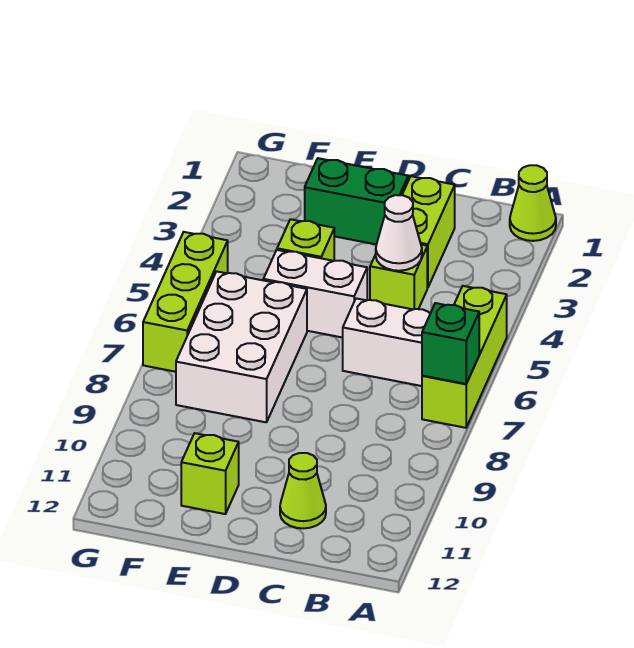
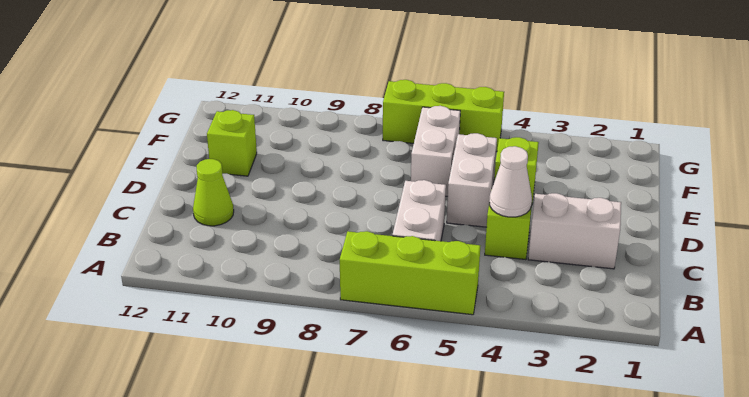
lime 1x1 cone [510,165,556,241] -> none
green 1x1 brick [422,303,479,384] -> none
lime 1x2 brick [402,176,455,288] -> white 1x2 brick [528,193,621,269]
green 1x2 brick [305,158,408,244] -> none
white 2x3 brick [176,271,307,422] -> white 1x2 brick [411,106,460,196]

